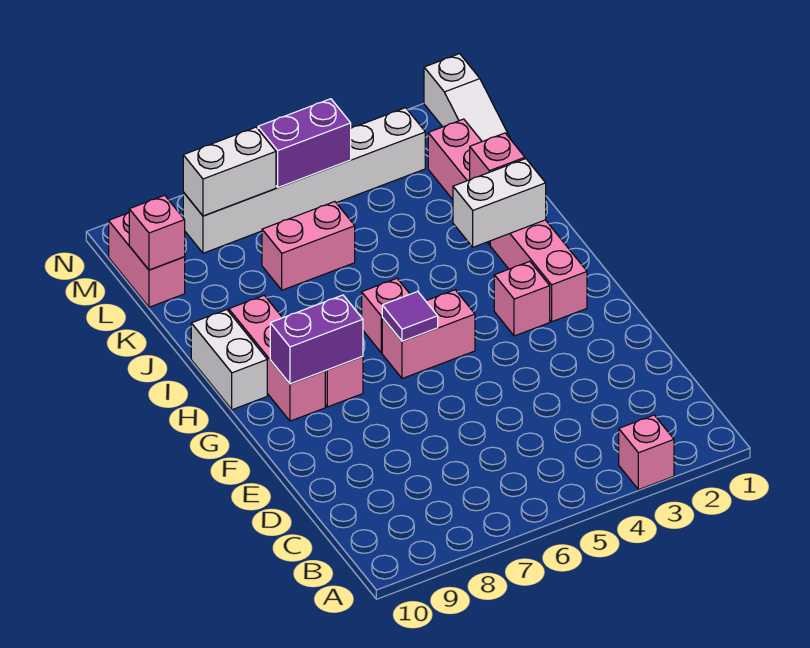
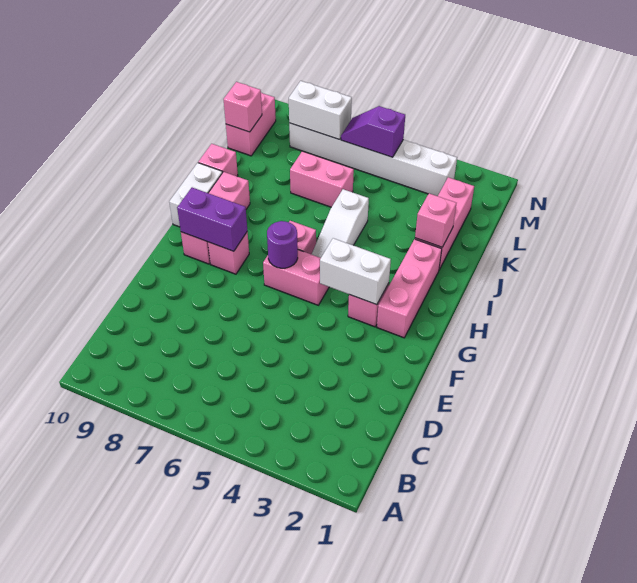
pink 1x1 brick [619,415,674,490] -> pink 1x1 brick moved to [198,144,238,176]
purple 1x1 tile [382,291,438,341] -> purple 1x1 round brick [267,221,298,268]
white 1x2 brick [453,159,546,247] -> white 1x2 brick moved to [320,238,391,305]
white 1x3 slope [424,54,510,142] -> white 1x3 slope moved to [312,189,369,258]
purple 1x2 brick [258,99,351,188] -> purple 1x2 slope [341,106,405,157]

